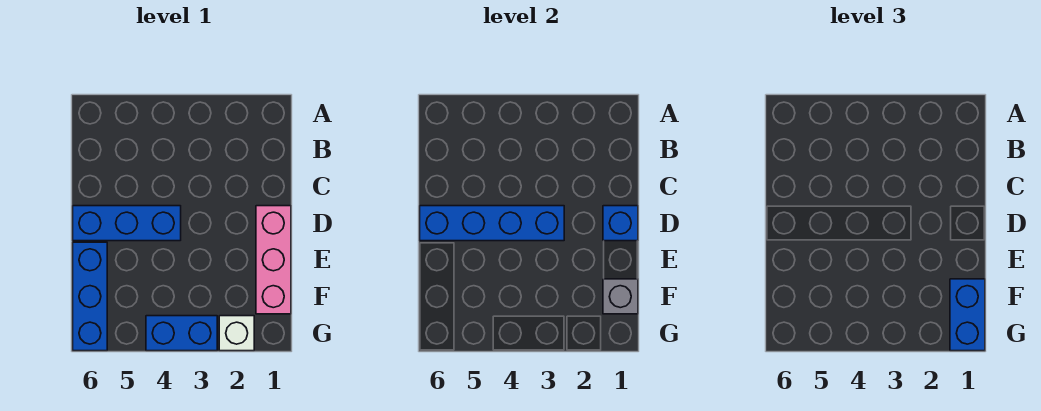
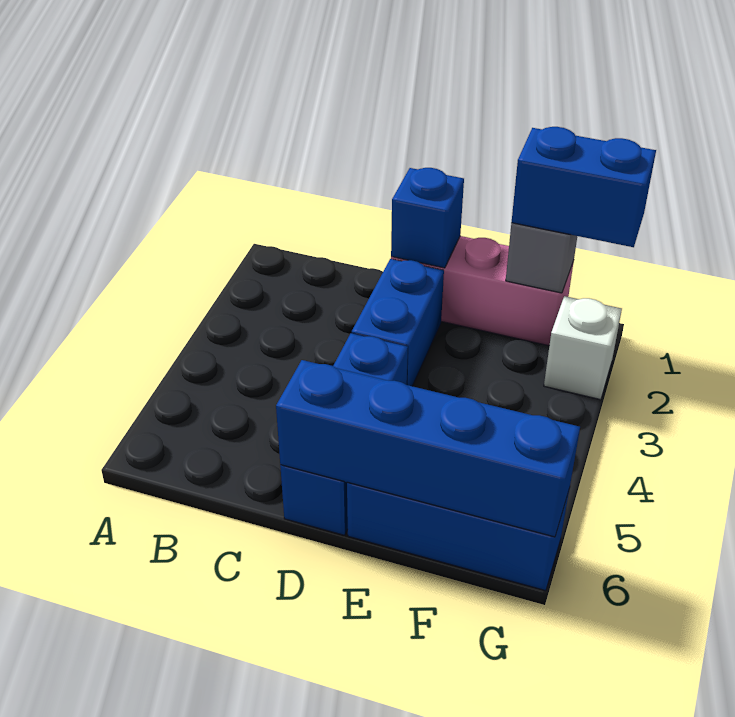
blue 1x4 brick [420,206,564,241] -> blue 1x4 brick turned to [276,360,580,537]
blue 1x2 brick [146,316,217,351] -> blue 1x2 brick moved to [352,259,444,386]

